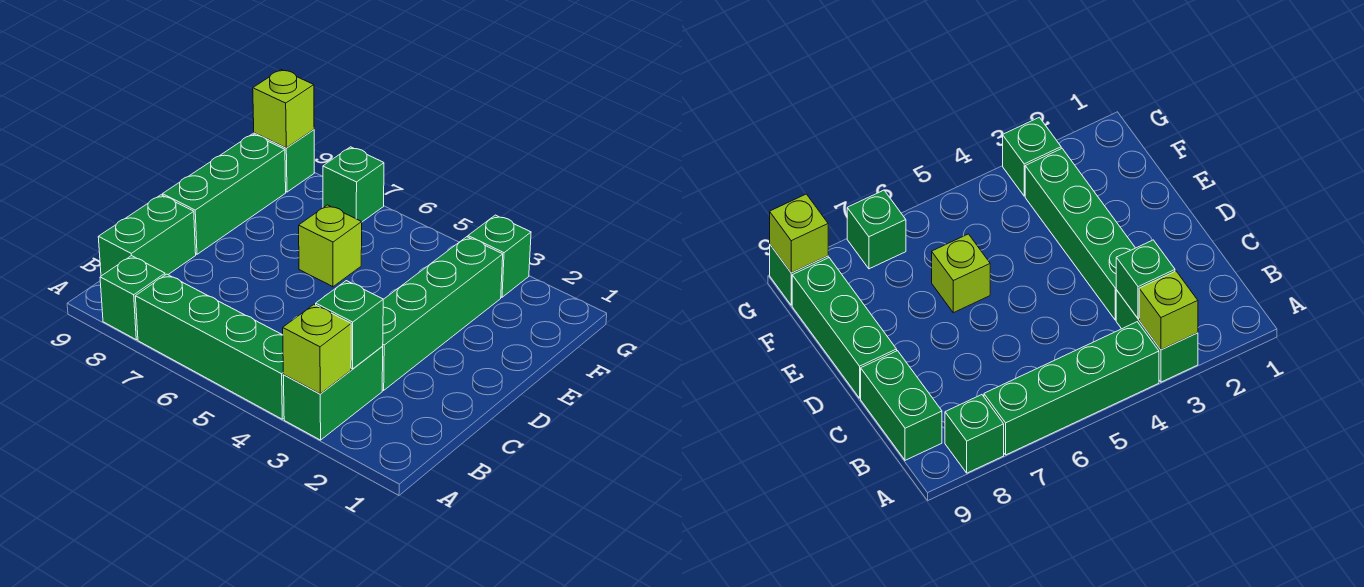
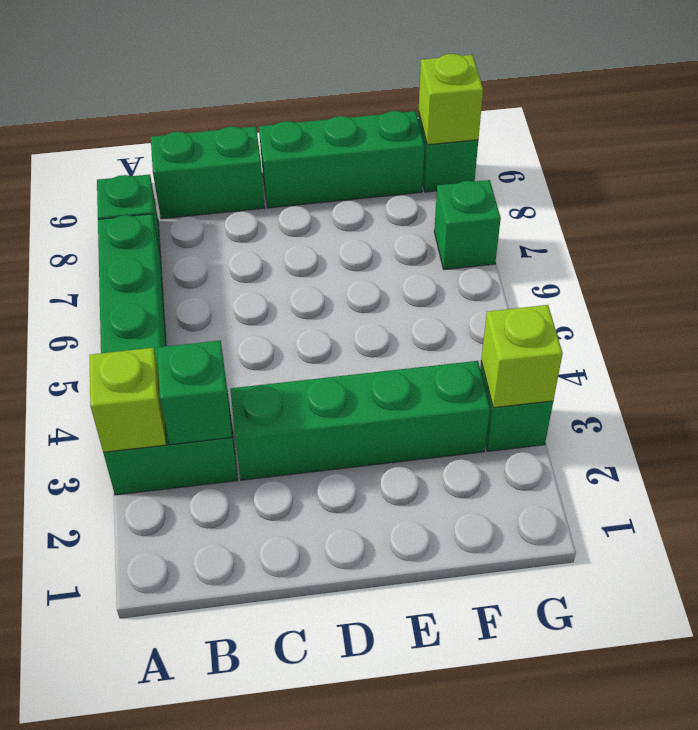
lime 1x1 brick [299,205,362,287] -> lime 1x1 brick moved to [481,305,563,408]

